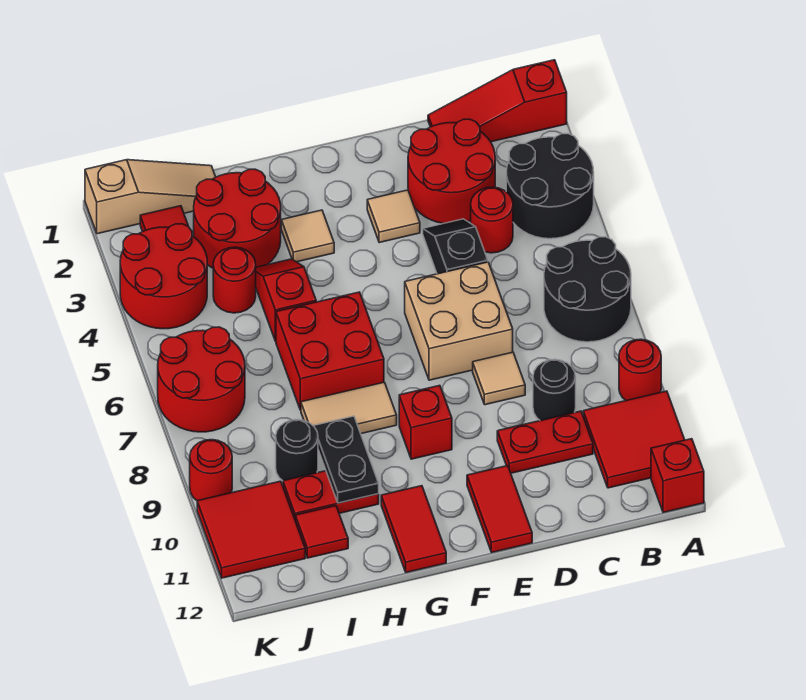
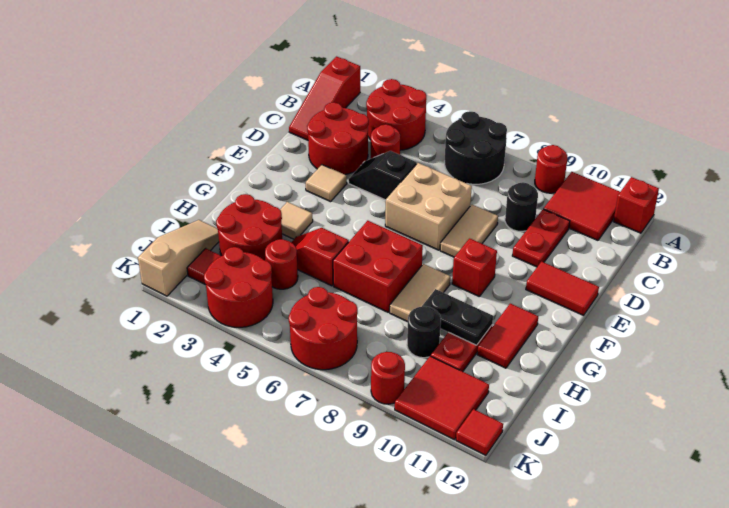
black 2x2 round brick [506,134,594,239] -> red 2x2 round brick [366,79,427,150]
tan 1x1 tile [473,352,525,405] -> tan 1x2 tile [440,205,498,257]
red 1x2 tile [381,486,446,572] -> red 1x2 tile turned to [477,304,538,368]
red 1x1 tile [295,506,348,558] -> red 1x1 tile moved to [456,409,503,455]

